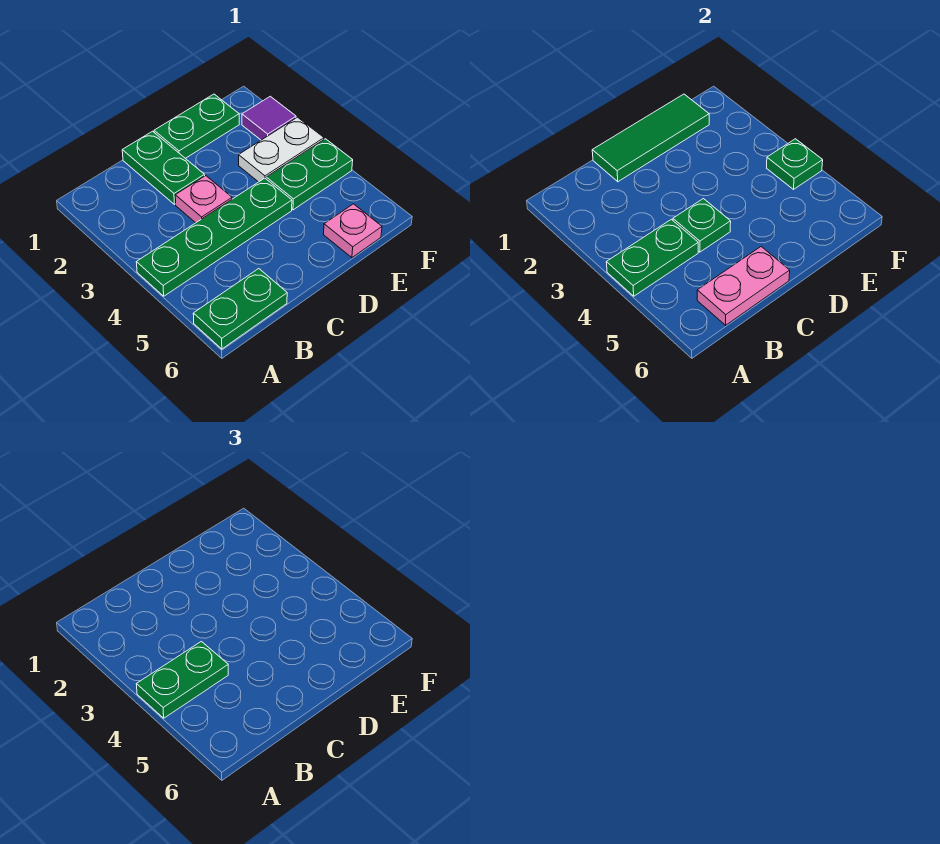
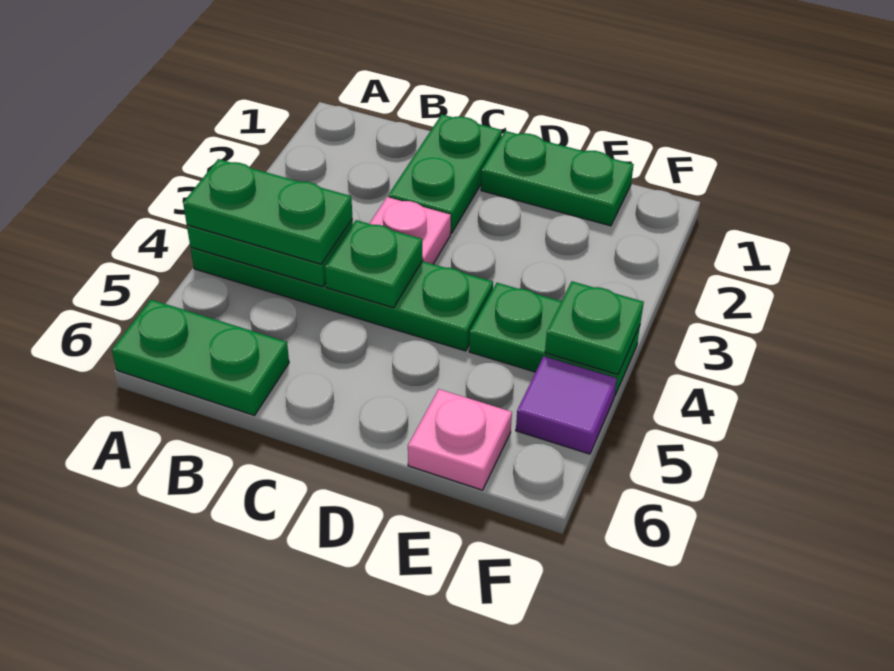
pink 1x2 plate [697,247,790,325] -> none
green 1x3 tile [592,94,709,182] -> none
white 1x2 plate [239,117,324,182] -> none
purple 1x1 tile [242,96,296,140] -> purple 1x1 tile moved to [516,357,617,454]

